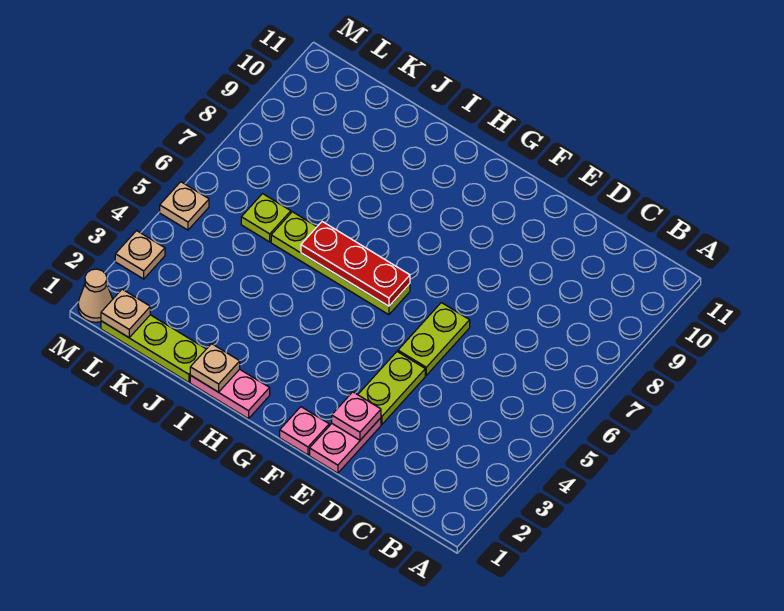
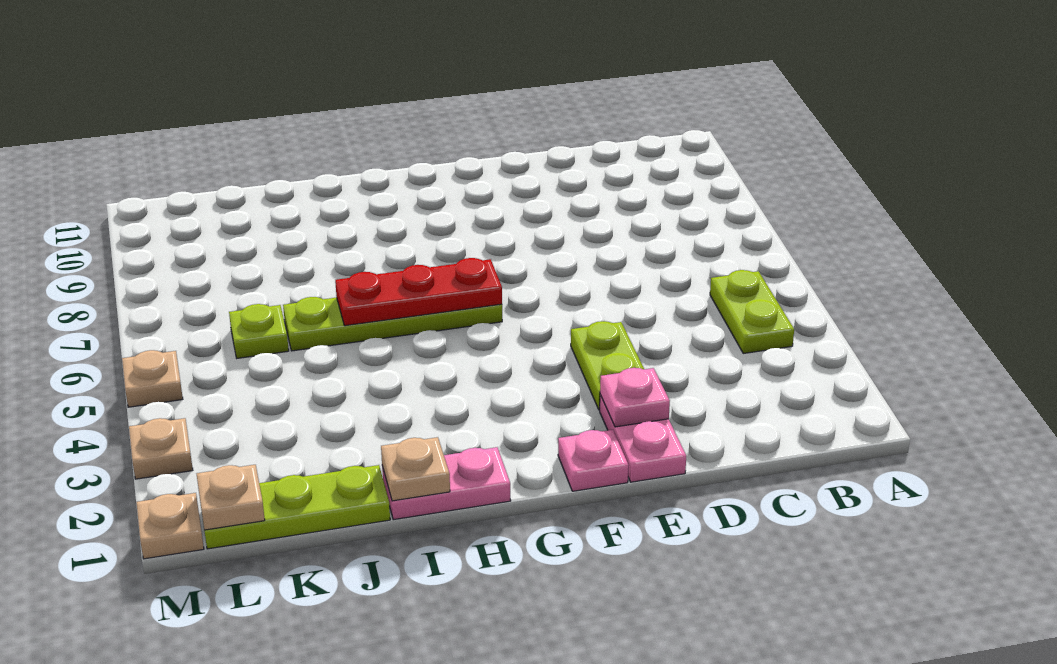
lime 1x2 plate [398,303,470,375] -> lime 1x2 plate moved to [710,270,794,353]
tan 1x1 cone [78,269,113,322] -> tan 1x1 plate [136,493,204,559]

